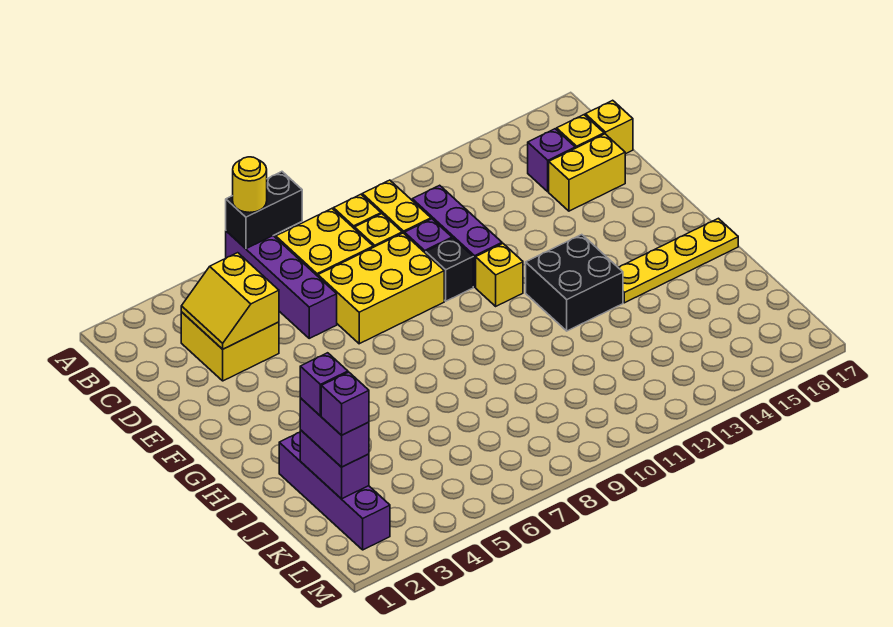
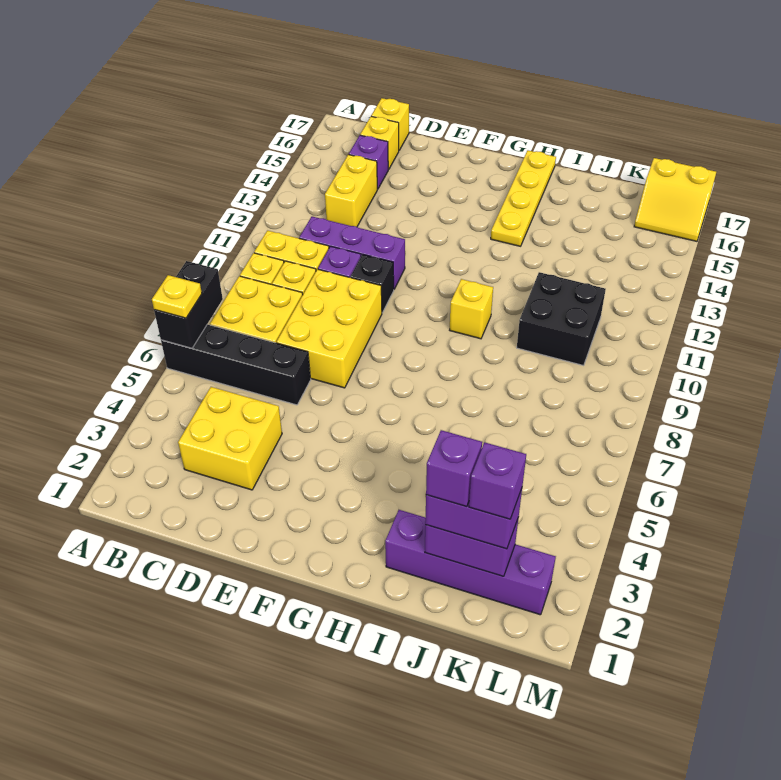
purple 1x4 brick [226,231,337,338] -> black 1x4 brick [161,324,311,405]
yellow 1x1 round brick [233,157,267,213] -> yellow 1x1 plate [152,275,202,318]
yellow 2x2 slope [181,253,279,349] -> yellow 2x2 slope moved to [634,158,716,241]
yellow 1x2 brick [549,134,625,211] -> yellow 1x2 brick moved to [325,155,377,227]
yellow 1x1 brick [476,244,523,306] -> yellow 1x1 brick moved to [450,279,493,339]
black 2x2 brick [526,235,623,331] -> black 2x2 brick moved to [517,272,606,366]

